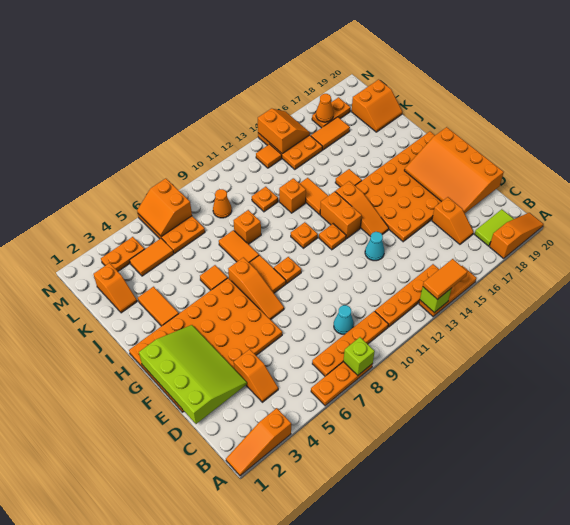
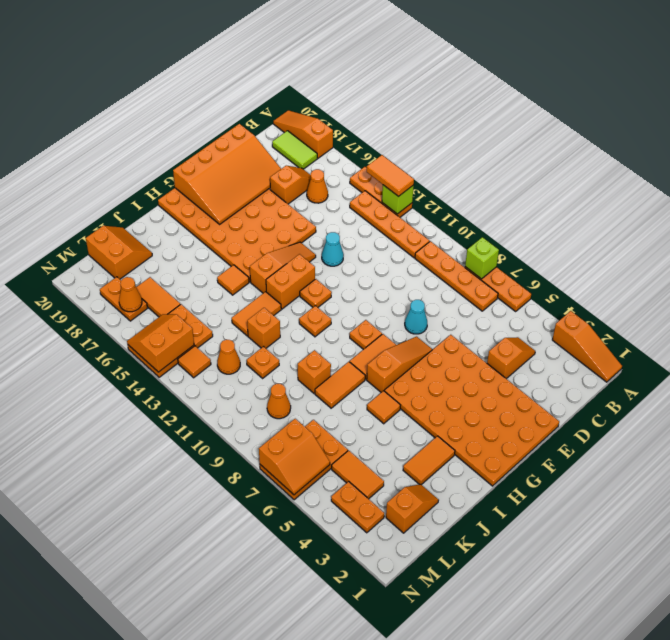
cyan 1x1 cone [334,305,354,334] -> cyan 1x1 cone moved to [405,300,427,334]
none -> orange 1x1 cone [307,169,328,203]
lime 3x4 slope [139,325,247,424] -> none
none -> orange 1x1 cone [217,340,240,374]

